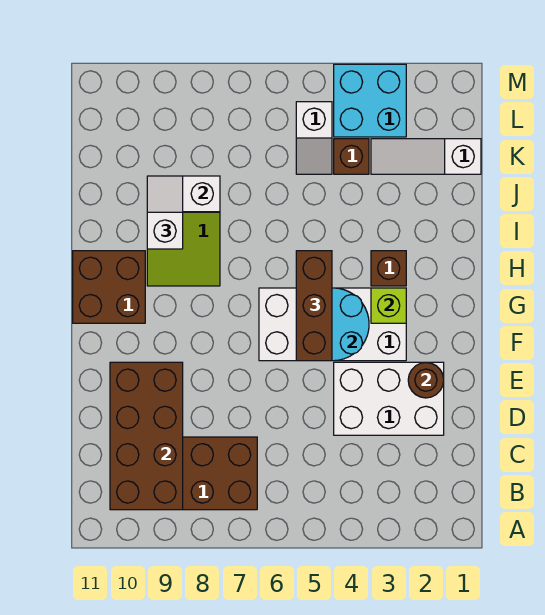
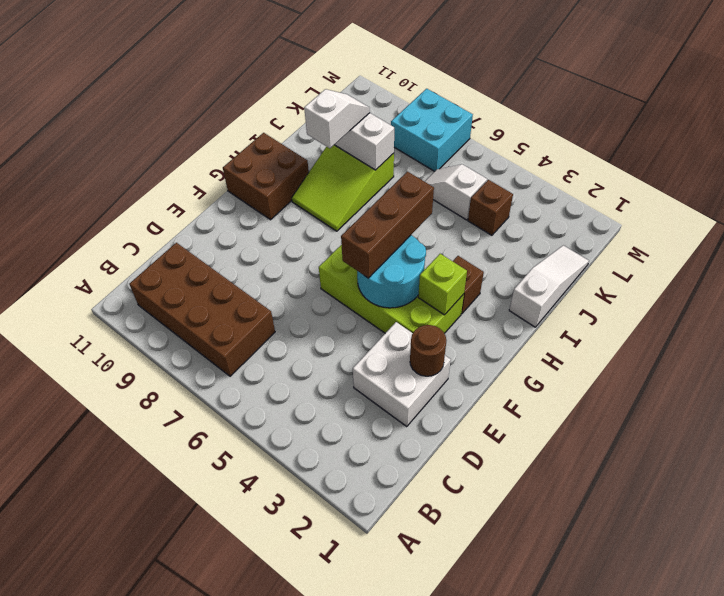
brown 2x4 brick [110,362,183,510] -> none
white 2x3 brick [334,362,444,435] -> white 2x2 brick [353,322,451,426]
white 2x4 brick [259,288,406,361] -> lime 2x4 brick [319,245,464,333]
white 1x3 slope [371,139,481,174] -> white 1x3 slope turned to [509,245,589,327]
white 1x2 slope [296,102,332,174] -> white 1x2 slope turned to [425,164,487,220]
cyan 2x2 brick [334,64,406,137] -> cyan 2x2 brick moved to [391,89,473,171]

